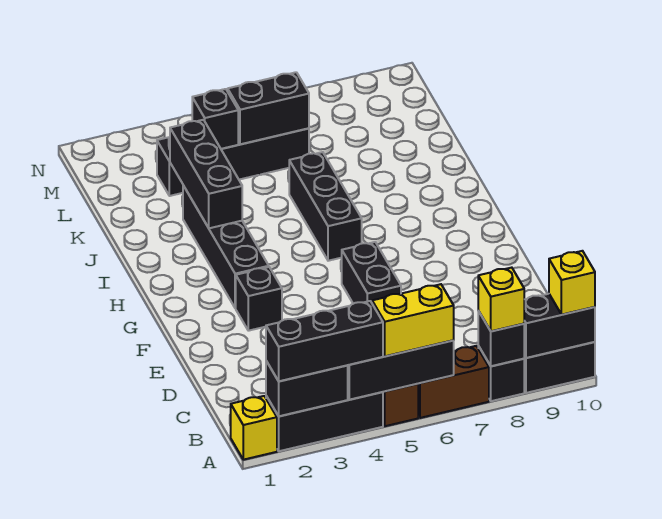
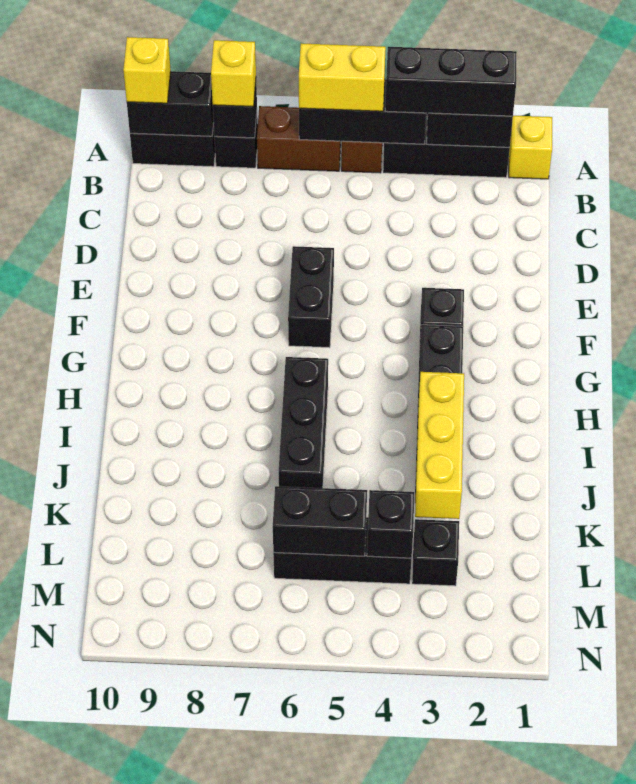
black 1x3 brick [170,120,242,228] -> yellow 1x3 brick [415,372,464,519]

